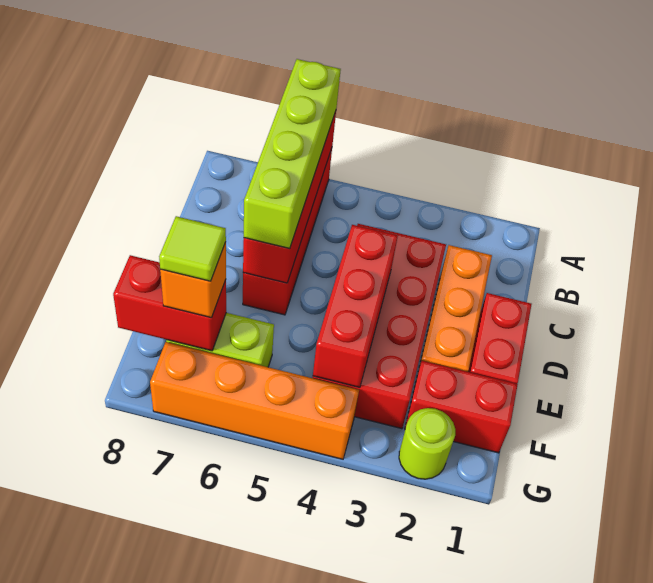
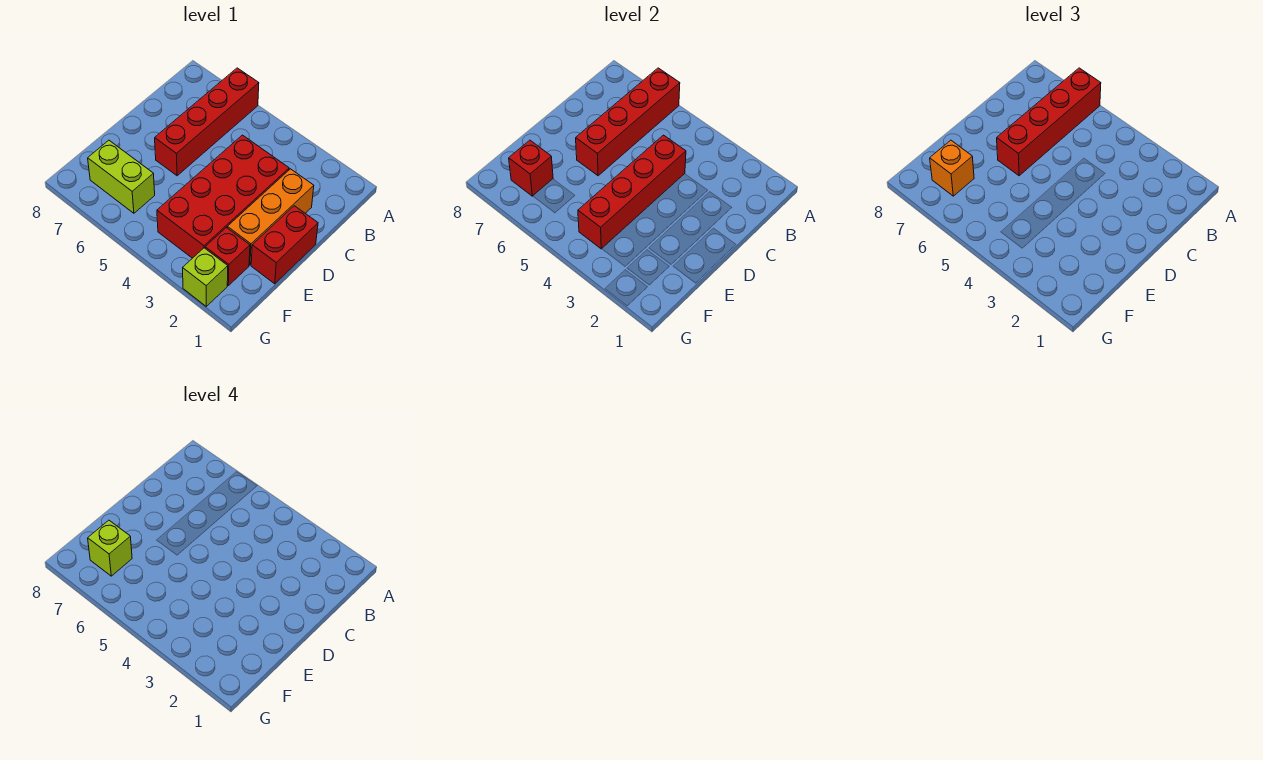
lime 1x4 brick [244,59,341,249] -> red 1x4 brick [997,68,1101,176]
red 1x3 brick [313,225,398,388] -> red 1x4 brick [578,135,686,249]
red 1x2 brick [405,361,518,453] -> red 1x1 brick [205,228,250,286]
red 1x2 brick [113,255,226,351] -> red 1x1 brick [509,140,553,196]
lime 1x1 tile [159,216,226,281] -> lime 1x1 brick [88,520,132,576]
lime 1x1 round brick [399,408,455,479] -> lime 1x1 brick [183,248,228,306]
orange 1x4 brick [150,342,359,459] -> none

